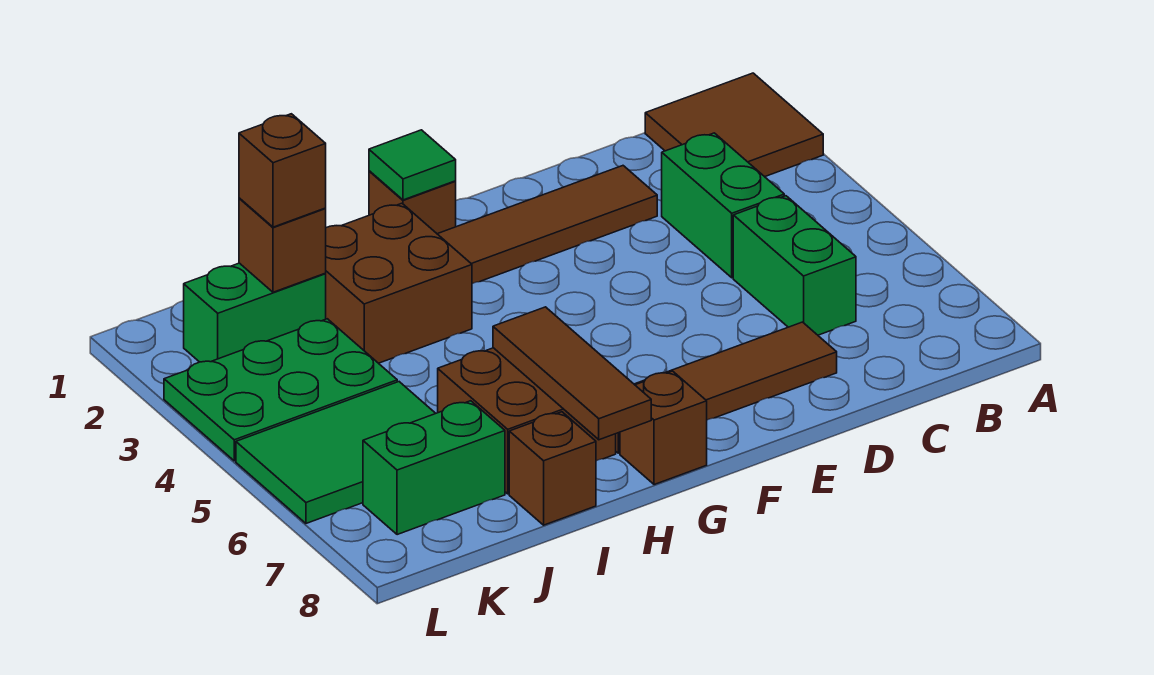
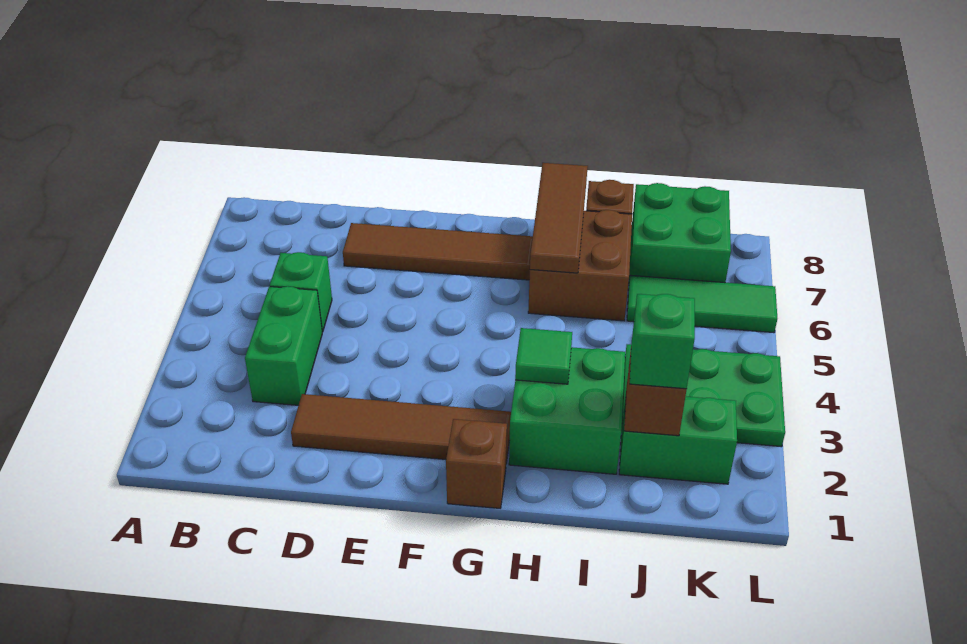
brown 2x2 tile [645,73,823,177] -> none
green 1x2 brick [733,196,856,335] -> green 1x1 brick [270,252,332,332]
green 1x1 tile [369,130,456,200] -> green 1x1 tile moved to [515,328,572,384]
brown 1x1 brick [620,371,707,485] -> none
brown 2x2 brick [325,203,472,363] -> green 2x2 brick [509,347,625,474]
brown 1x1 brick [239,114,326,227] -> green 1x1 brick [630,294,695,389]
green 2x3 tile [236,382,436,523] -> green 1x3 tile [627,275,777,333]
green 1x2 brick [363,401,505,535] -> green 2x2 brick [629,183,731,283]

